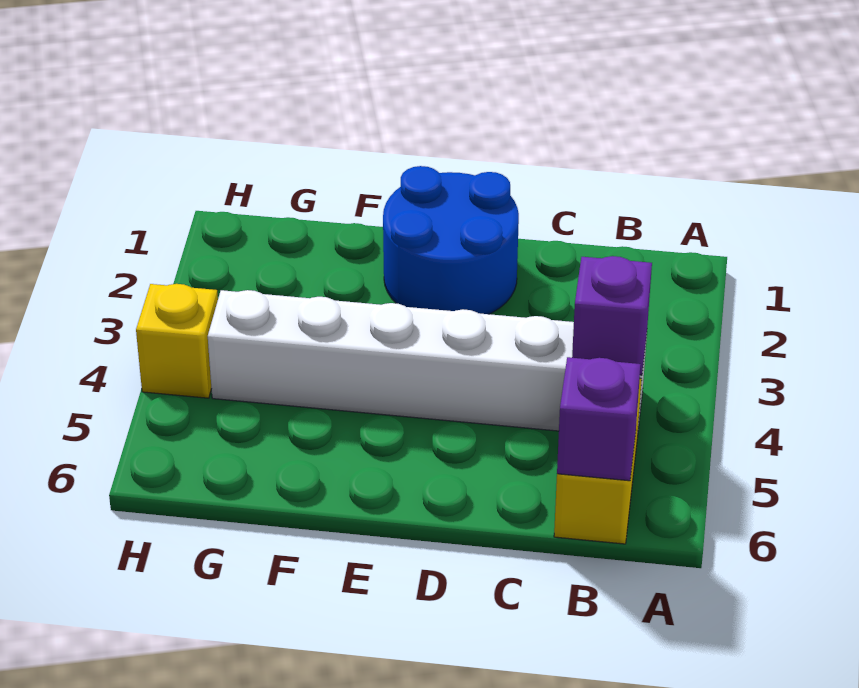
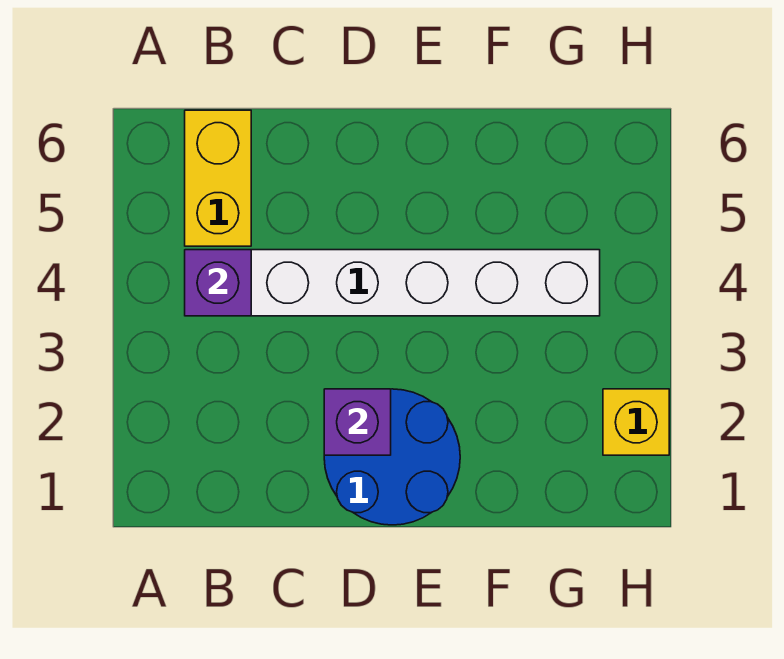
purple 1x1 brick [557,357,641,481] -> purple 1x1 brick moved to [324,389,391,455]
yellow 1x1 brick [136,284,218,398] -> yellow 1x1 brick moved to [603,389,669,455]

